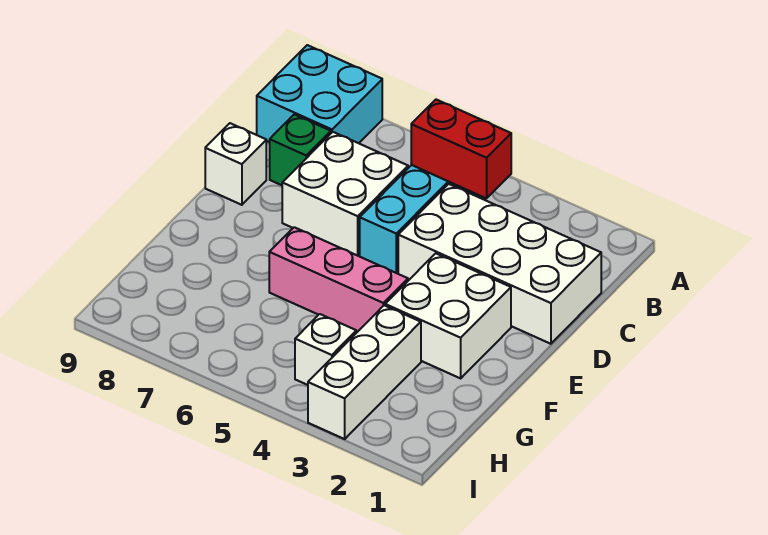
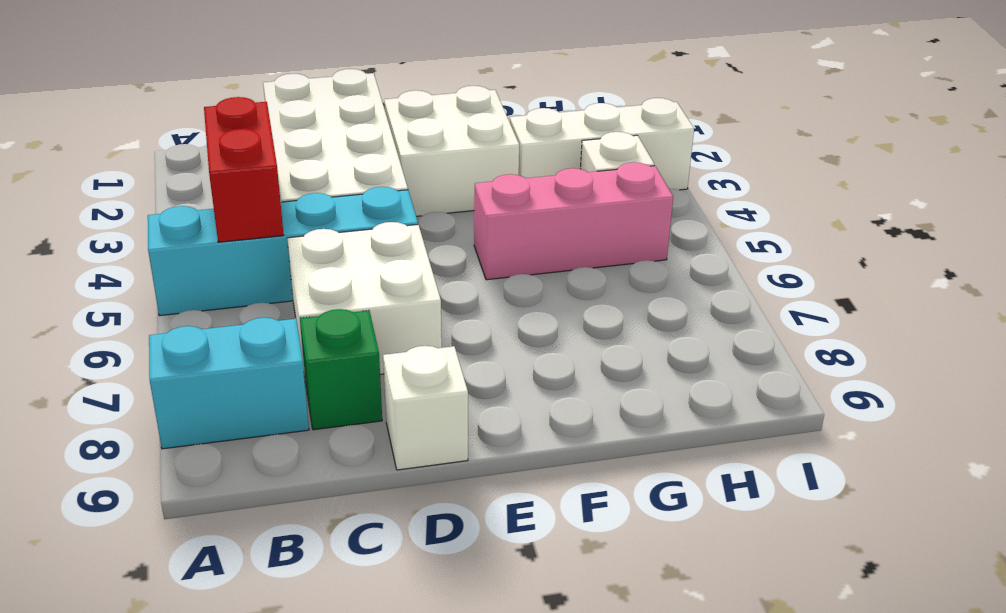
cyan 2x2 brick [257,45,382,143] -> cyan 1x2 brick [149,318,309,449]
pink 1x3 brick [269,227,408,332] -> pink 1x3 brick turned to [474,162,673,280]

